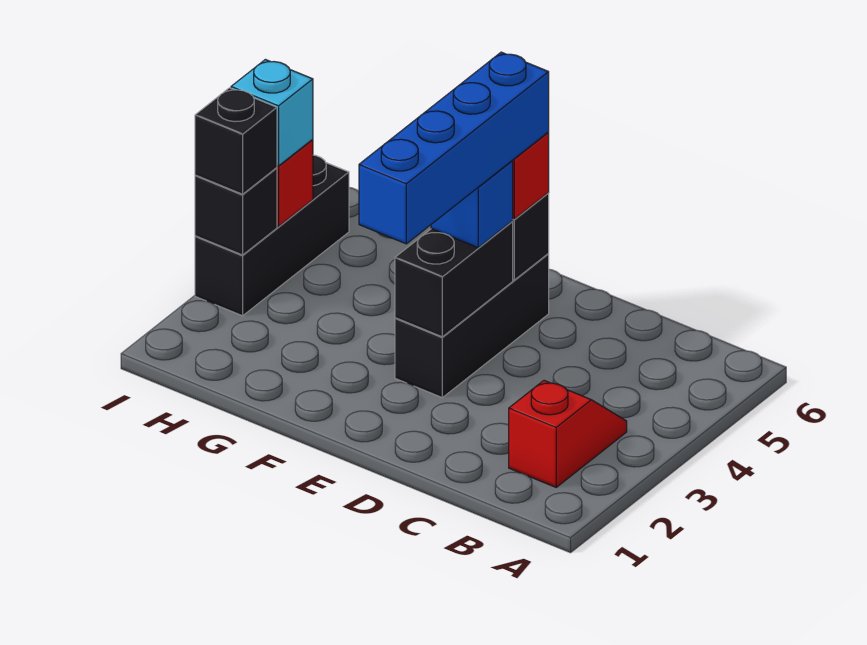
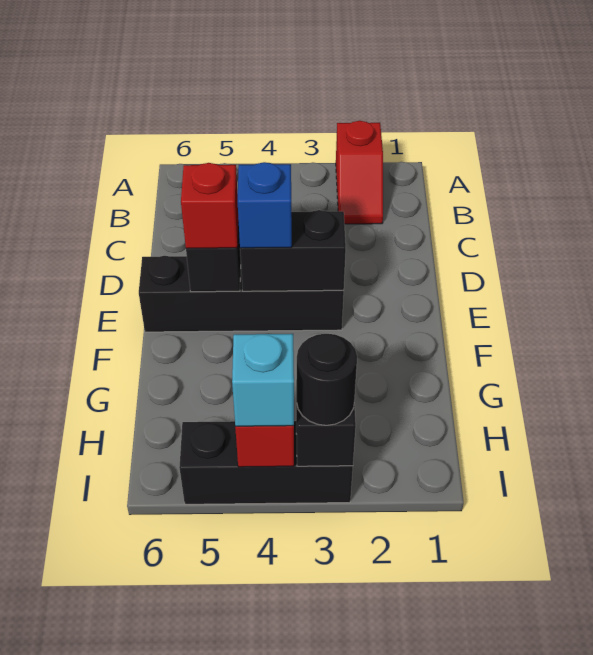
red 1x2 slope [509,381,627,487] -> red 1x2 slope turned to [336,121,383,224]
blue 1x4 brick [359,52,549,244] -> none
black 1x3 brick [395,254,549,398] -> black 1x4 brick [139,256,344,332]
black 1x1 brick [195,88,277,194] -> black 1x1 round brick [296,334,357,425]

